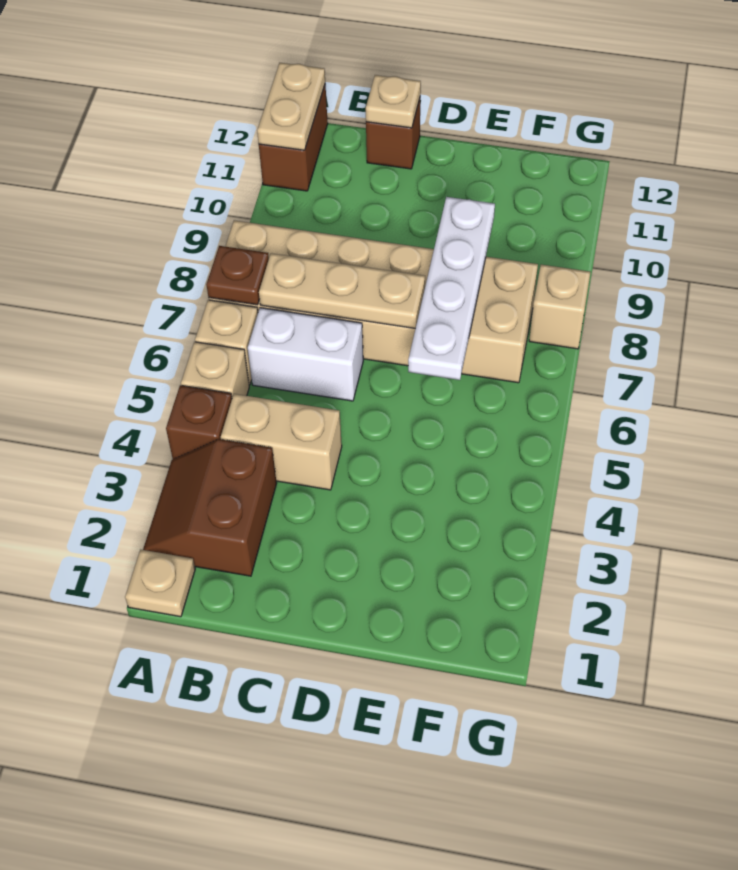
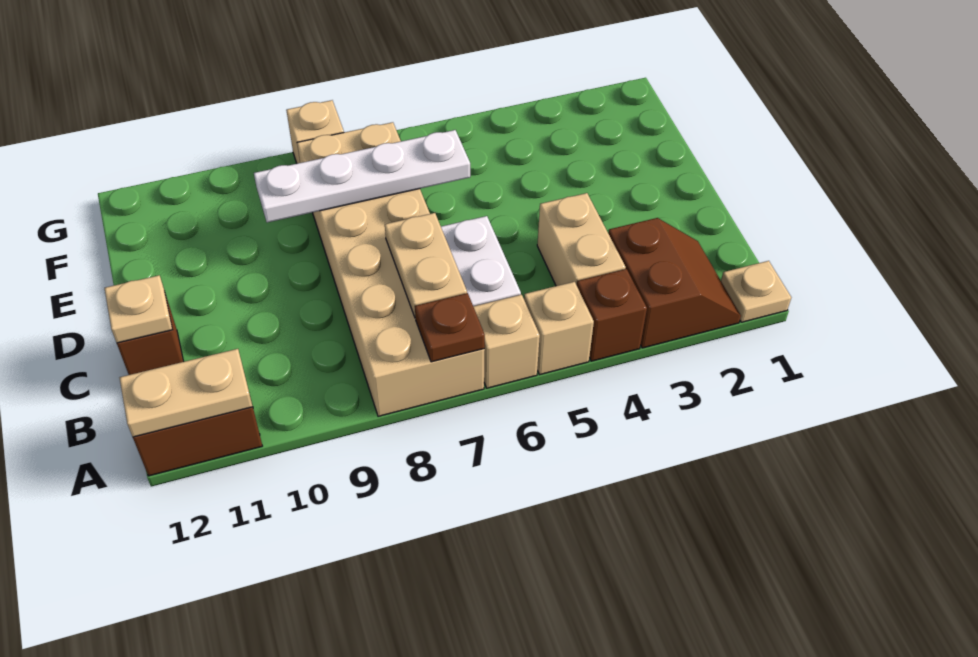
brown 2x2 slope [143,439,277,576] -> brown 2x2 slope turned to [608,218,741,348]
tan 1x3 plate [259,253,425,328] -> tan 1x2 plate [385,213,467,317]

